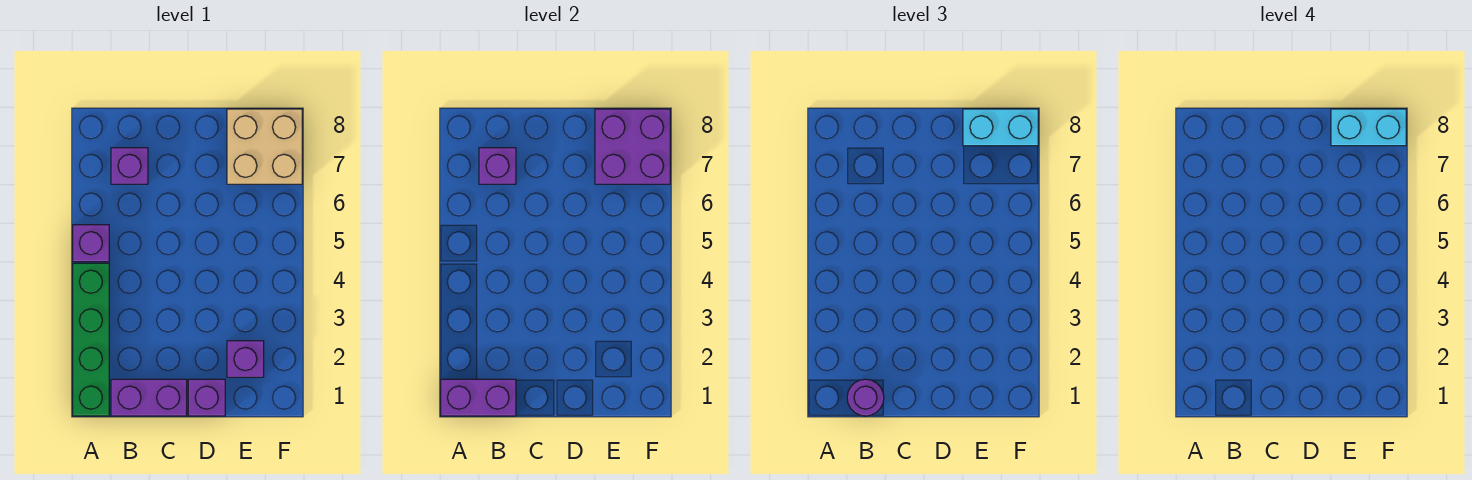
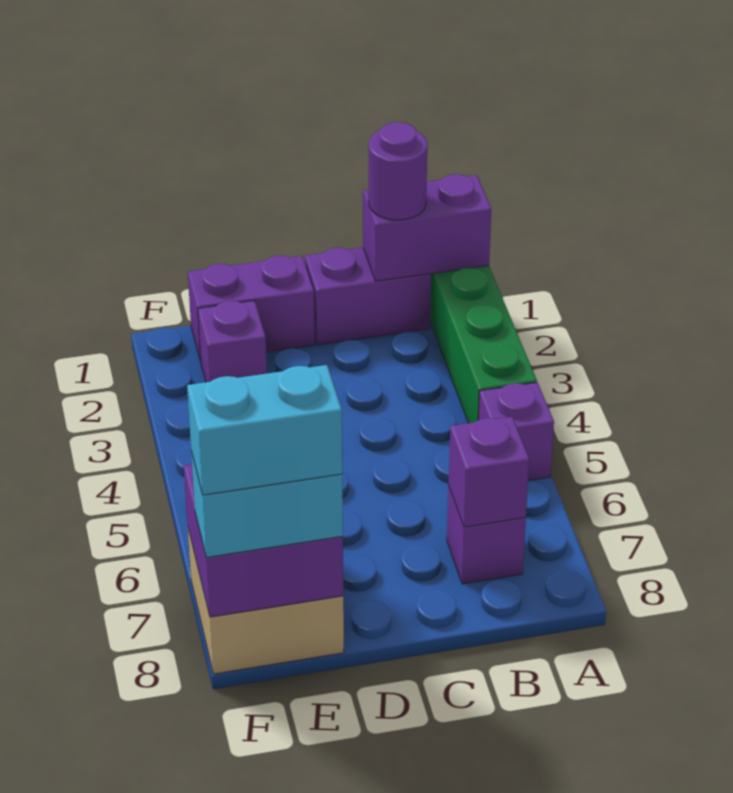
purple 1x1 brick [188,379,225,416] -> purple 1x2 brick [188,256,315,361]

